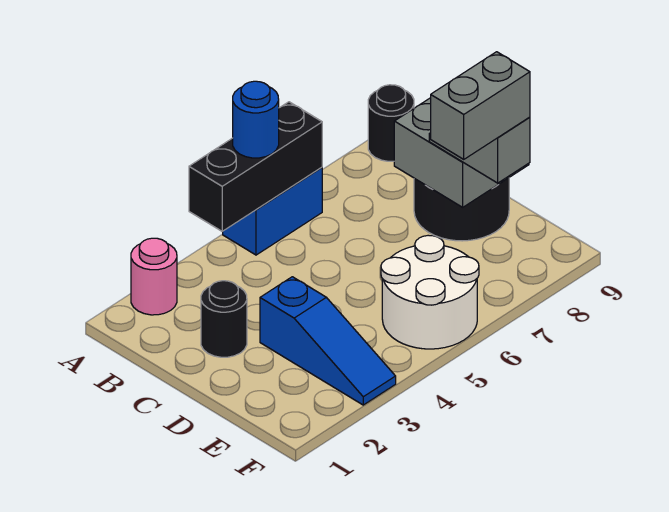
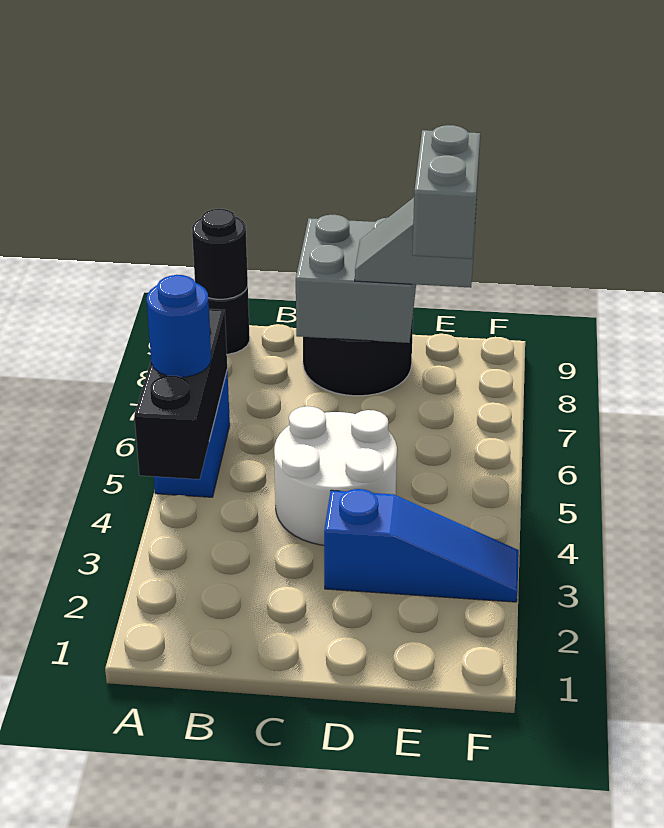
pink 1x1 round brick [131,238,177,315] -> none
black 1x1 round brick [201,281,247,357] -> black 1x1 round brick moved to [192,209,248,299]
white 2x2 round brick [381,235,479,349] -> white 2x2 round brick moved to [274,406,397,545]

